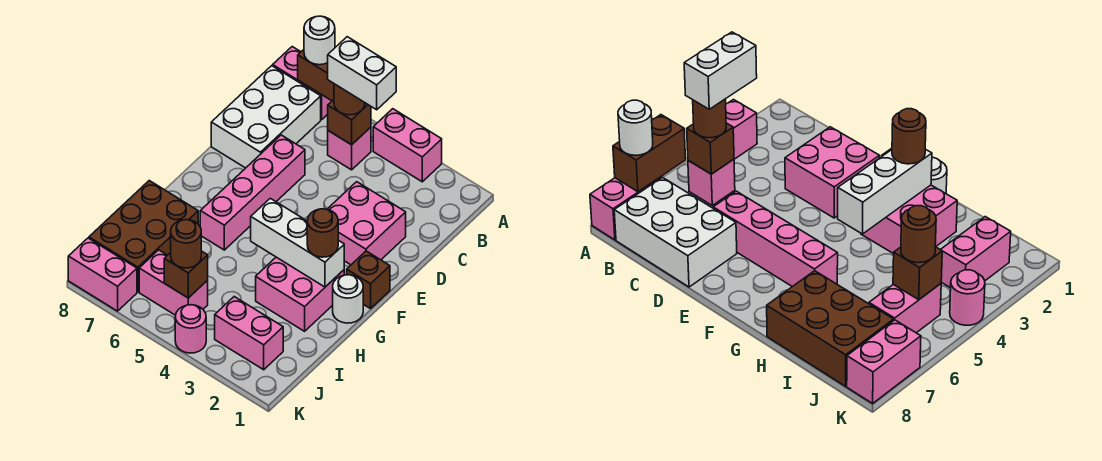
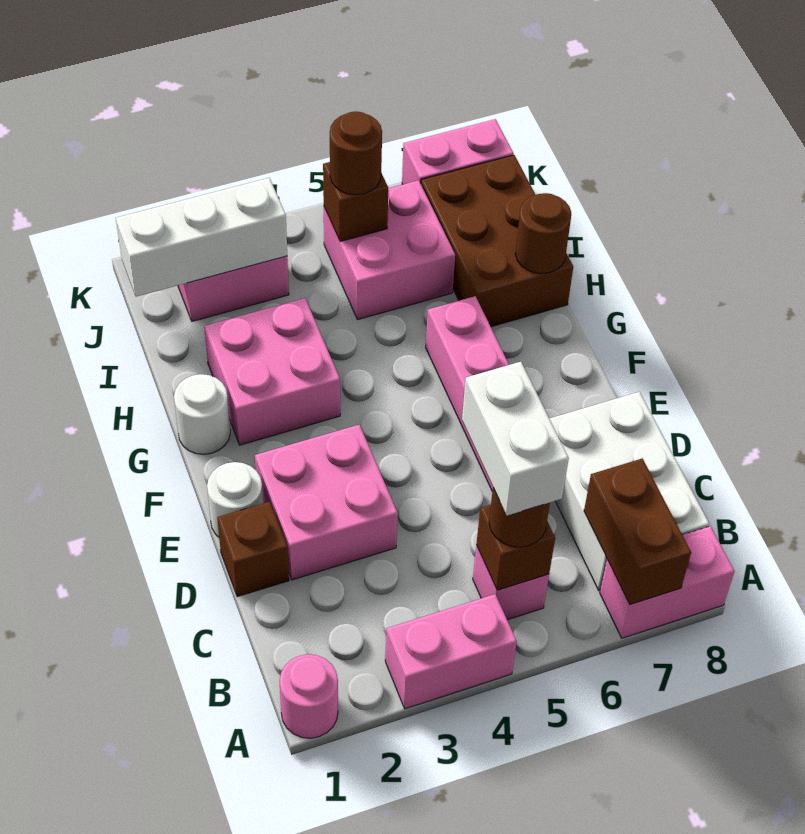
brown 1x2 brick [298,50,334,101] -> brown 1x2 brick turned to [584,458,691,605]
white 1x1 round brick [304,16,335,65] -> white 1x1 round brick moved to [207,462,263,537]
white 1x2 brick [328,37,396,110] -> white 1x2 brick turned to [462,362,569,516]
brown 1x1 brick [347,251,390,309] -> brown 1x1 brick moved to [217,502,289,597]
white 1x3 brick [251,198,344,287] -> white 1x3 brick moved to [116,178,287,297]
brown 1x1 round brick [307,209,338,257] -> brown 1x1 round brick moved to [515,193,571,274]
pink 1x2 brick [139,250,208,315] -> pink 2x2 brick [323,180,455,320]
pink 1x1 round brick [175,305,206,353] -> pink 1x1 round brick moved to [279,654,338,738]

